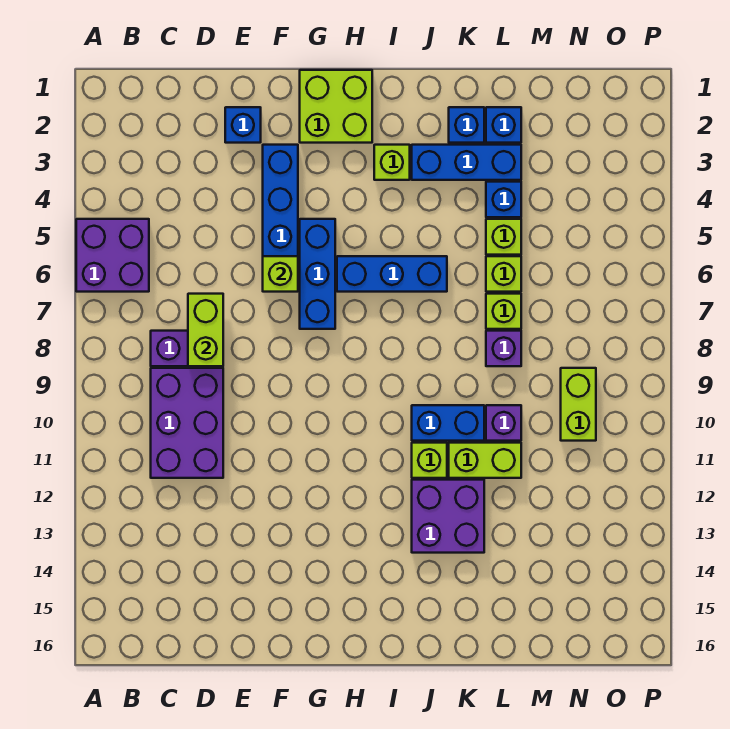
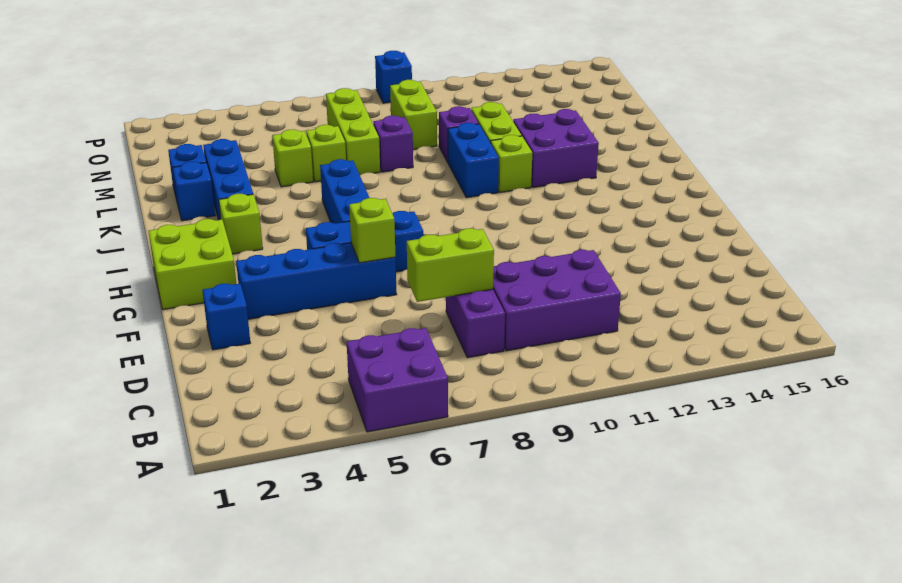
blue 1x1 brick [486,182,521,217] -> blue 1x1 brick moved to [375,51,412,103]
lime 1x1 brick [486,294,521,329] -> lime 1x3 brick [326,88,380,175]
lime 1x2 brick [561,368,596,441] -> lime 1x2 brick turned to [390,80,437,149]

